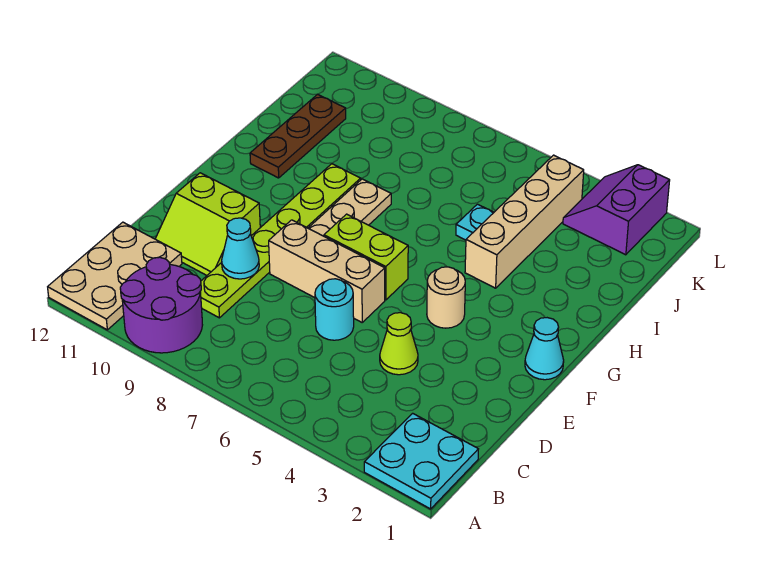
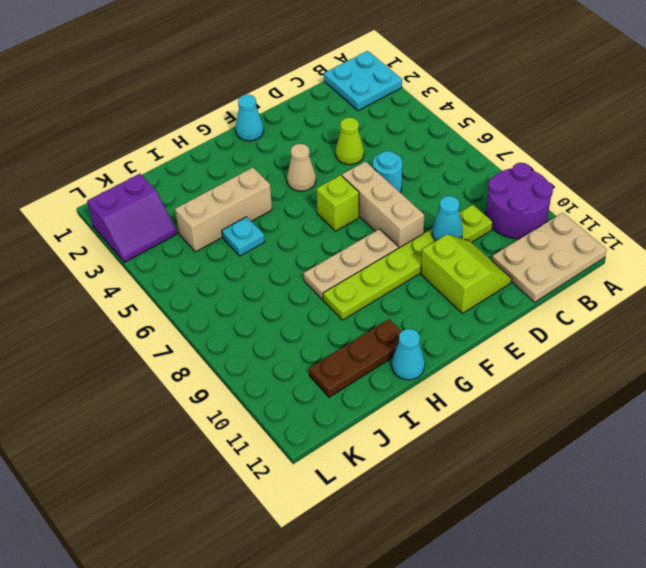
tan 1x1 round brick [427,267,465,328] -> tan 1x1 cone [287,144,316,191]
lime 1x2 brick [324,214,408,300] -> lime 1x1 brick [317,175,359,231]
tan 1x4 brick [465,155,584,288] -> tan 1x3 brick [175,168,272,252]
none -> cyan 1x1 cone [392,329,425,380]

